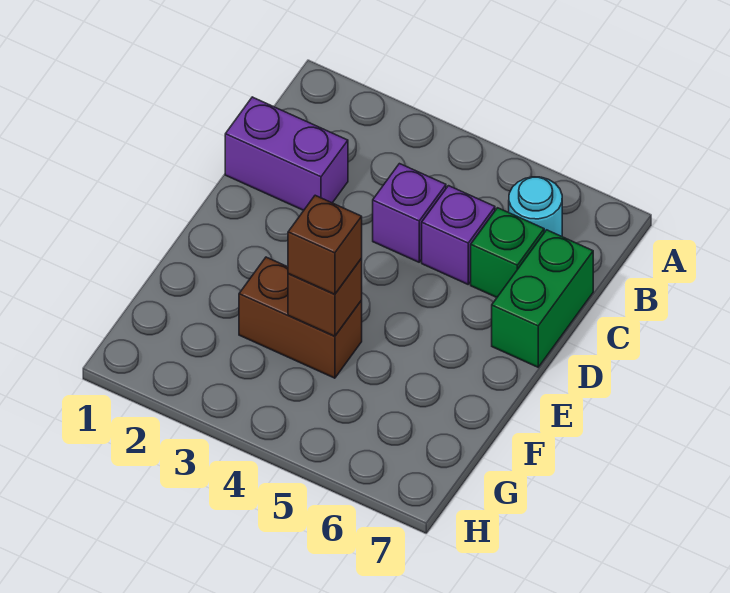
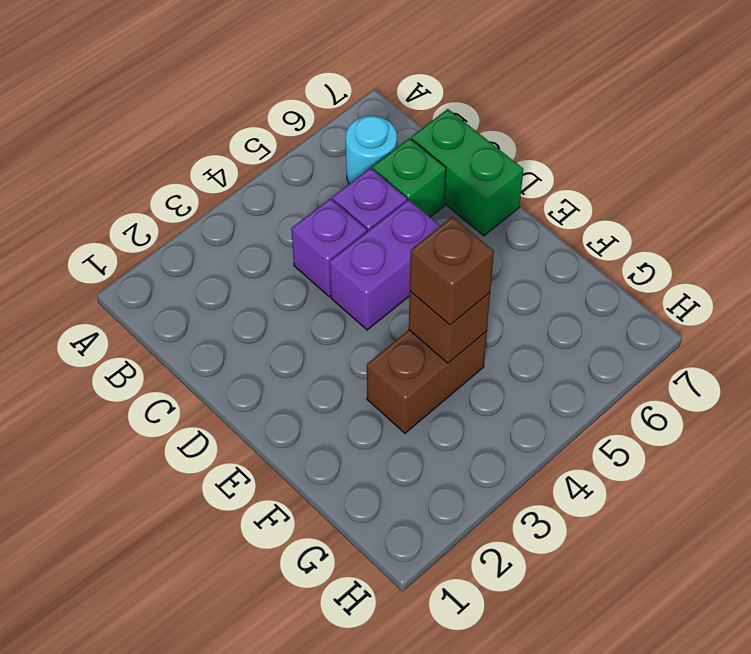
purple 1x2 brick [225,97,348,210] -> purple 1x2 brick moved to [330,200,440,330]

